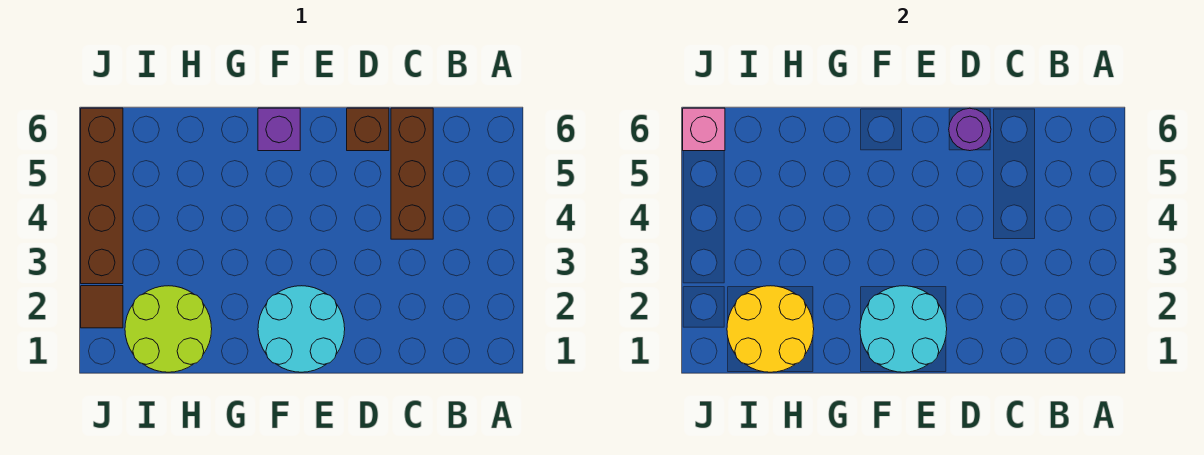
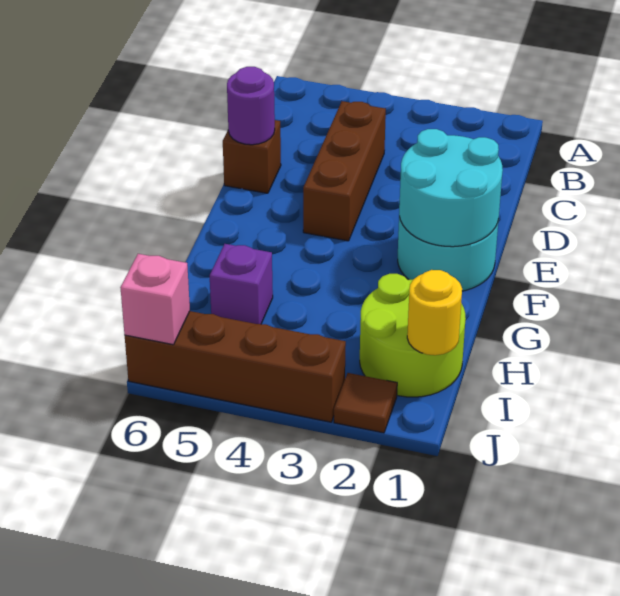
brown 1x3 brick [391,108,433,239] -> brown 1x3 brick turned to [303,101,386,241]
purple 1x1 brick [258,108,300,151] -> purple 1x1 brick moved to [210,244,273,324]
yellow 2x2 round brick [727,286,814,372] -> yellow 1x1 round brick [407,270,462,355]

